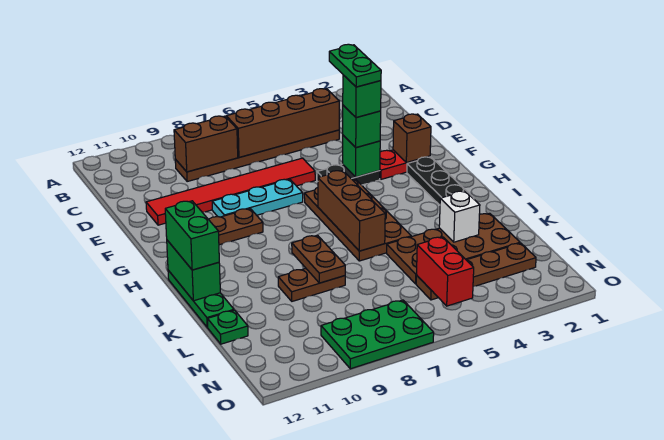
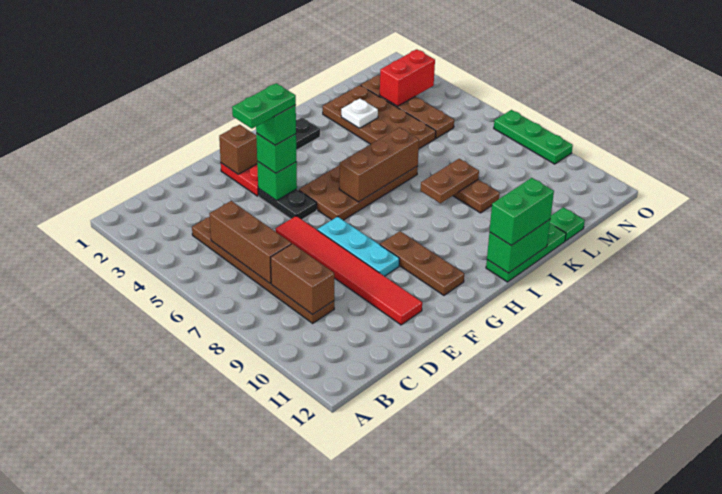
brown 1x4 brick [226,89,339,157] -> brown 1x3 brick [209,201,291,283]
white 1x1 brick [439,191,480,242] -> white 1x1 plate [341,99,378,128]
red 1x2 brick [417,237,474,306] -> red 1x2 brick moved to [380,49,435,106]
green 2x3 plate [321,300,434,369] -> green 1x3 plate [494,110,573,164]

